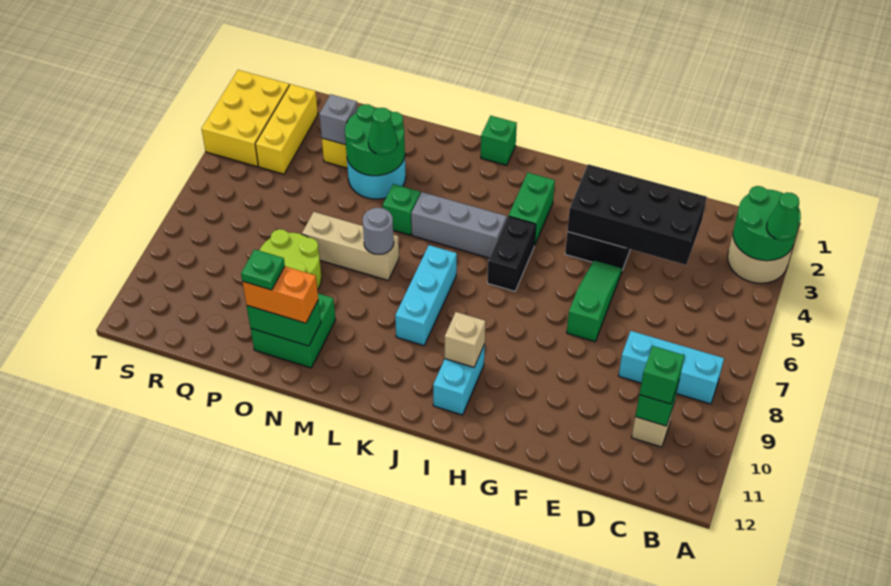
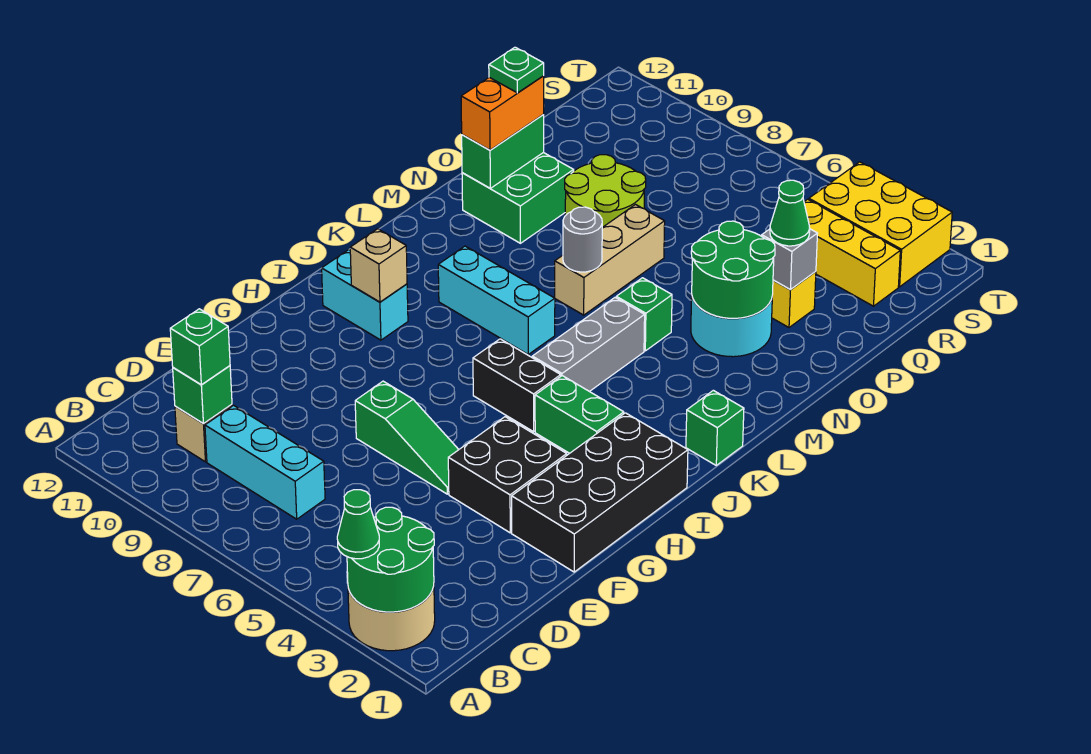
cyan 1x3 brick [619,331,724,404] -> cyan 1x3 brick turned to [205,405,325,519]
black 2x4 brick [567,164,707,265] -> black 2x4 brick moved to [512,413,688,572]
green 1x1 cone [368,108,398,155] -> green 1x1 cone moved to [770,180,810,246]

